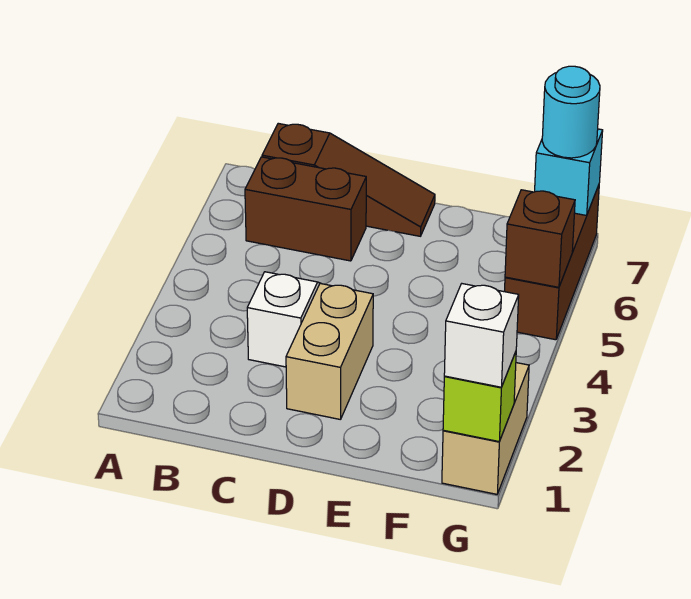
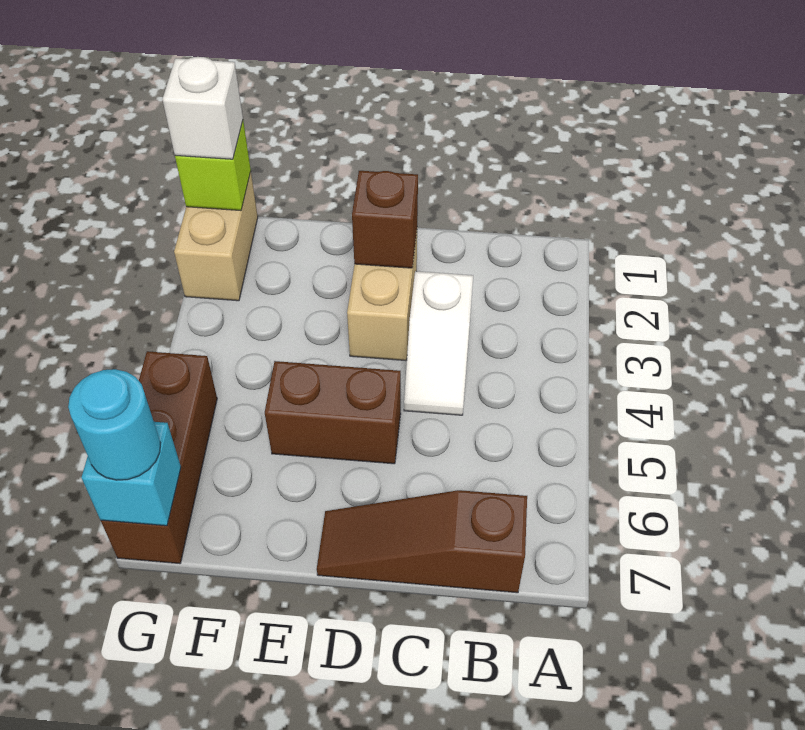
brown 1x2 brick [245,157,366,261] -> brown 1x2 brick moved to [265,361,401,464]
brown 1x1 brick [505,190,575,287] -> brown 1x1 brick moved to [352,171,418,268]

